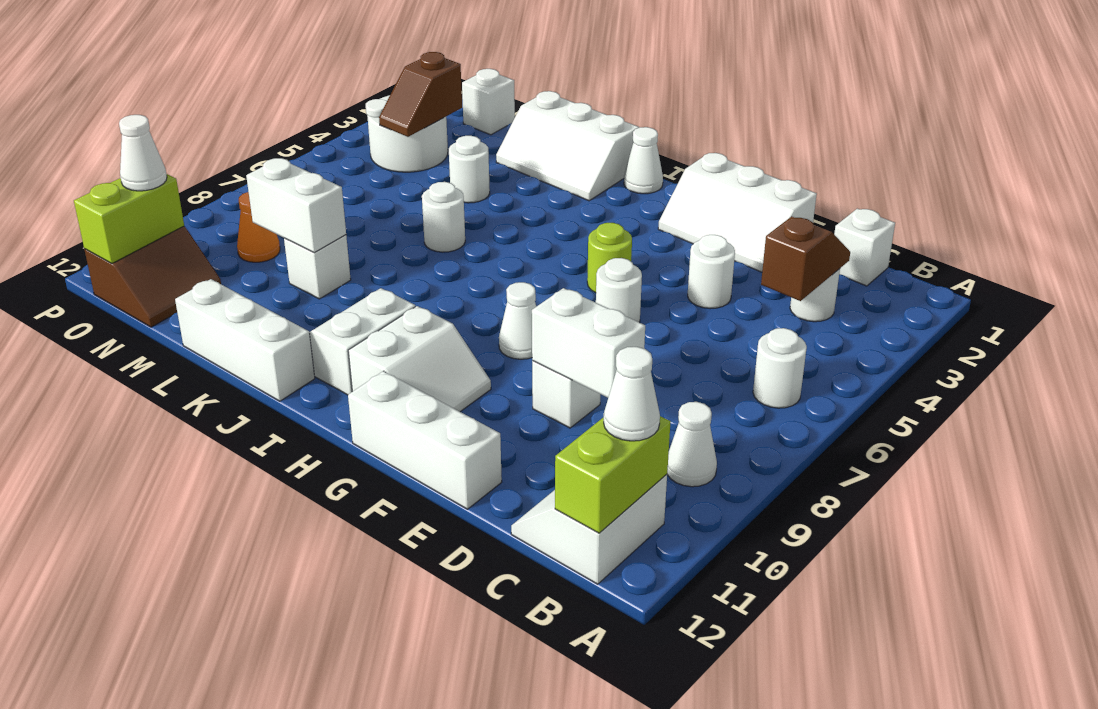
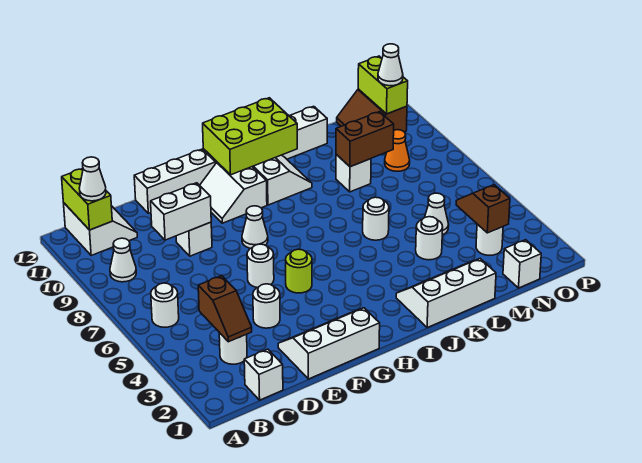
none -> lime 2x3 brick [203,98,297,175]
white 1x1 cone [624,127,663,194] -> white 1x1 cone moved to [425,193,449,235]
white 1x2 brick [246,158,346,253] -> brown 1x2 brick [336,112,394,167]
white 2x2 round brick [366,95,448,172] -> white 1x1 round brick [476,224,503,255]

